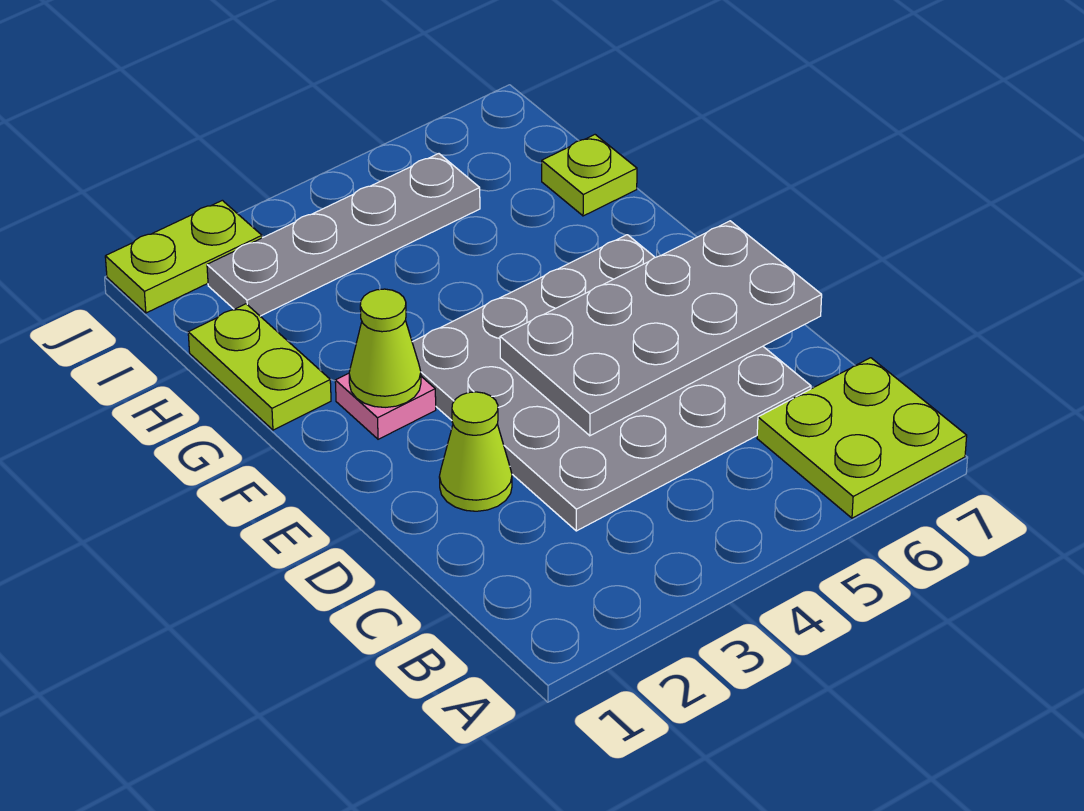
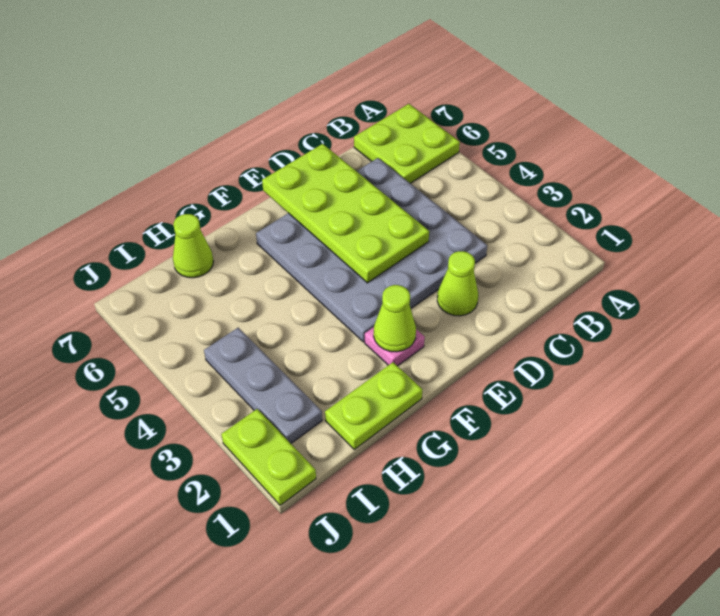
grey 2x4 plate [500,221,822,436] -> lime 2x4 plate [262,144,429,283]
lime 1x1 plate [542,135,637,216] -> lime 1x1 cone [173,214,214,278]
grey 1x4 plate [207,154,480,316] -> grey 1x3 plate [204,328,322,443]

